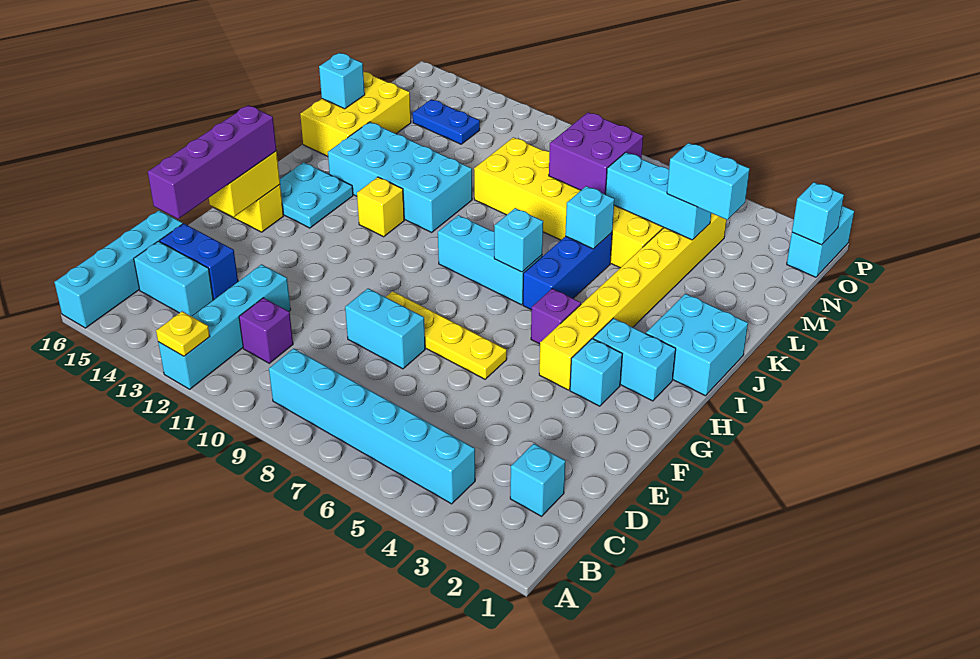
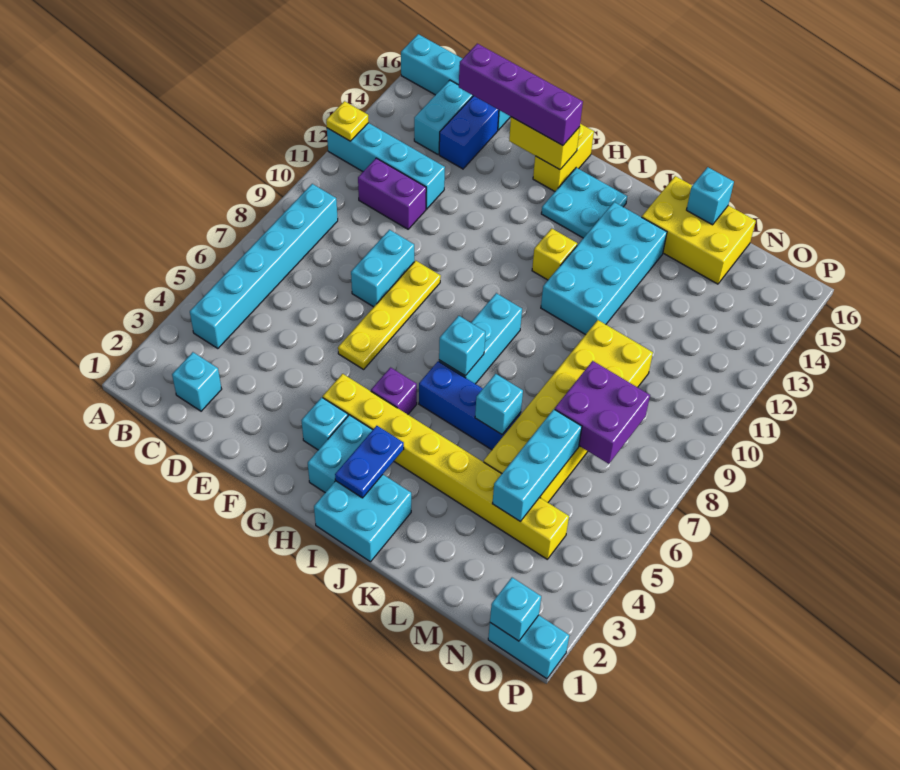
purple 1x1 brick [239,298,293,363] -> purple 1x2 brick [358,158,426,229]
cyan 1x2 brick [667,143,750,220] -> none
blue 1x2 plate [413,99,480,144] -> blue 1x2 plate moved to [335,426,404,498]

